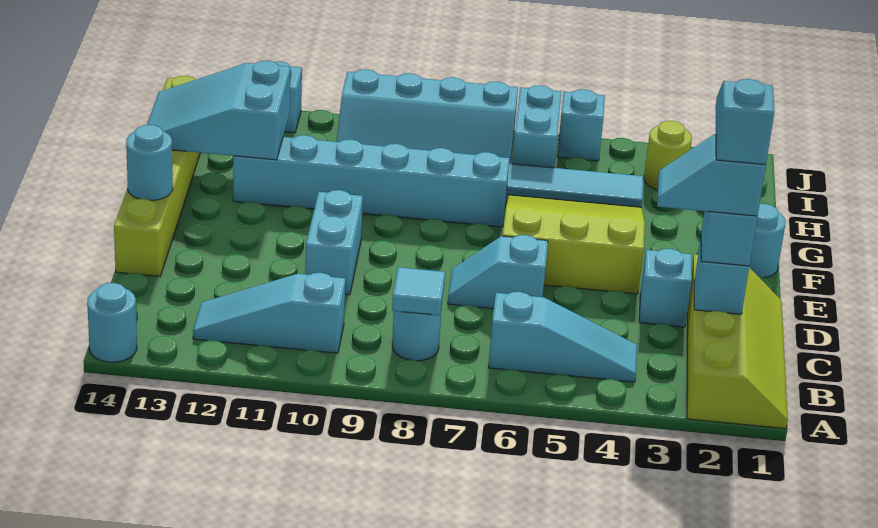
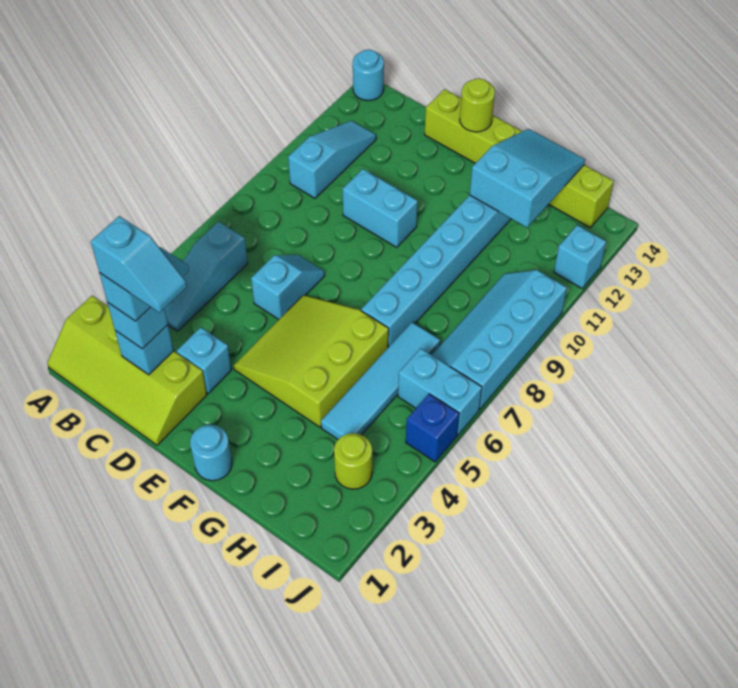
cyan 1x1 round brick [392,304,442,361] -> none
cyan 1x1 tile [392,267,445,315] -> none
lime 3x3 slope [503,195,645,294] -> lime 3x3 slope turned to [234,295,389,427]
cyan 1x1 round brick [126,125,173,201] -> lime 1x1 round brick [460,78,495,132]
cyan 1x1 brick [557,89,605,161] -> blue 1x1 brick [406,394,459,462]

